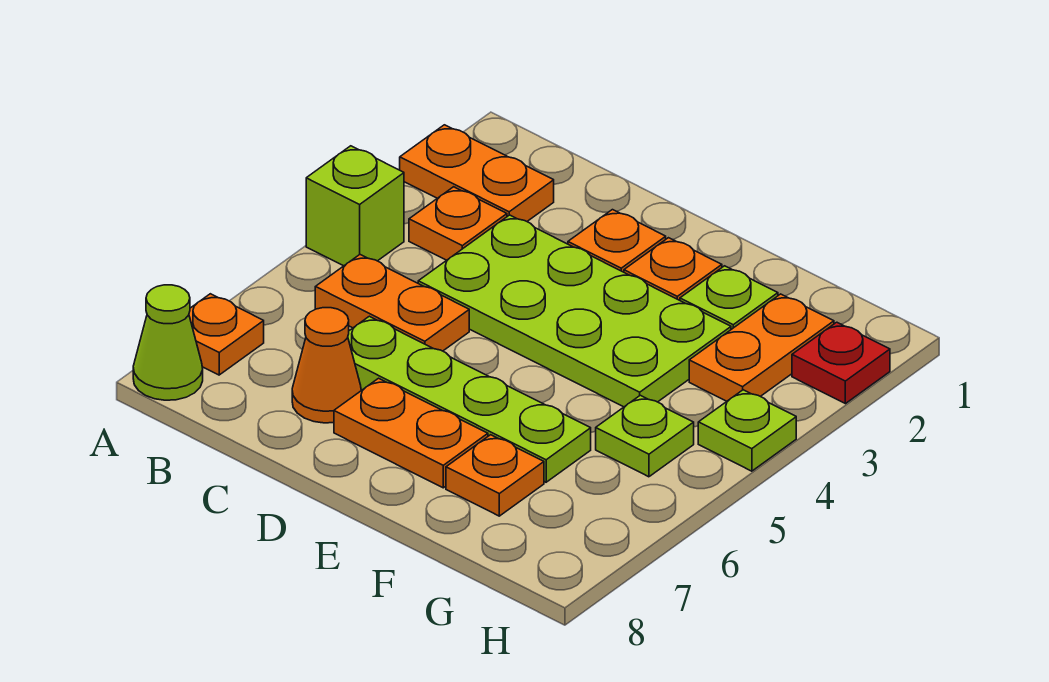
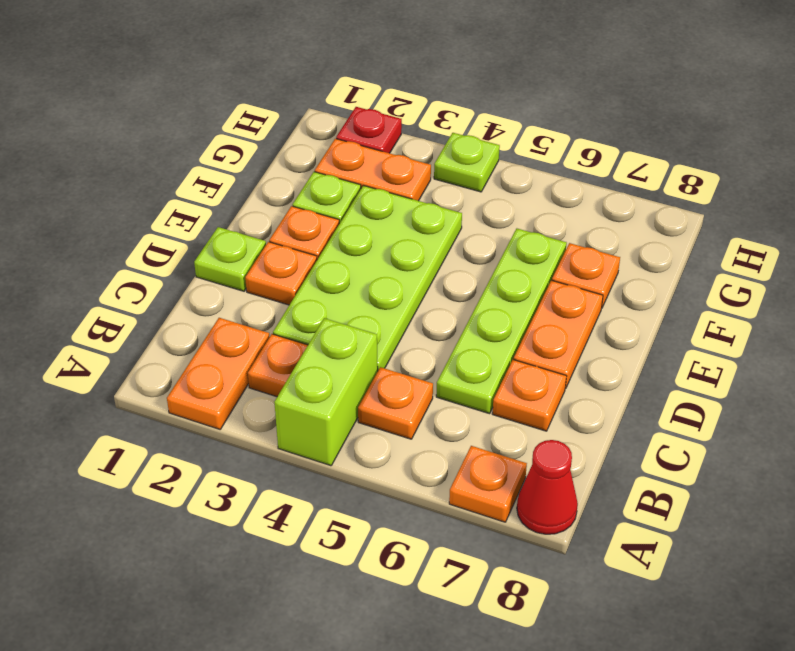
lime 1x1 brick [306,146,404,266] -> lime 1x2 brick [274,318,378,466]
lime 1x1 cone [133,285,203,400] -> red 1x1 cone [517,440,578,534]
orange 1x2 plate [315,255,469,351] -> orange 1x1 plate [358,367,433,439]
orange 1x1 cone [292,308,361,423] -> orange 1x1 plate [492,360,566,431]
lime 1x1 plate [596,395,694,477] -> lime 1x1 plate moved to [194,227,266,291]

